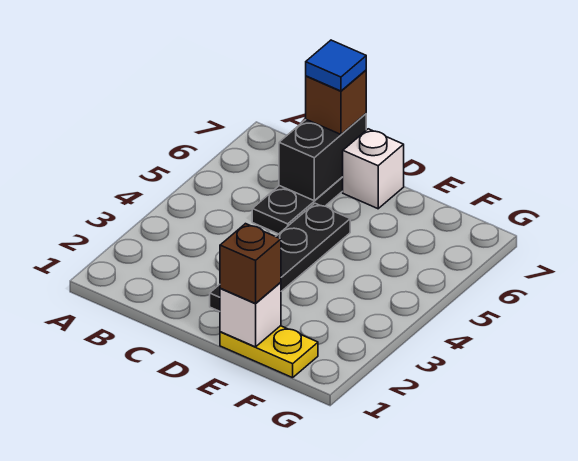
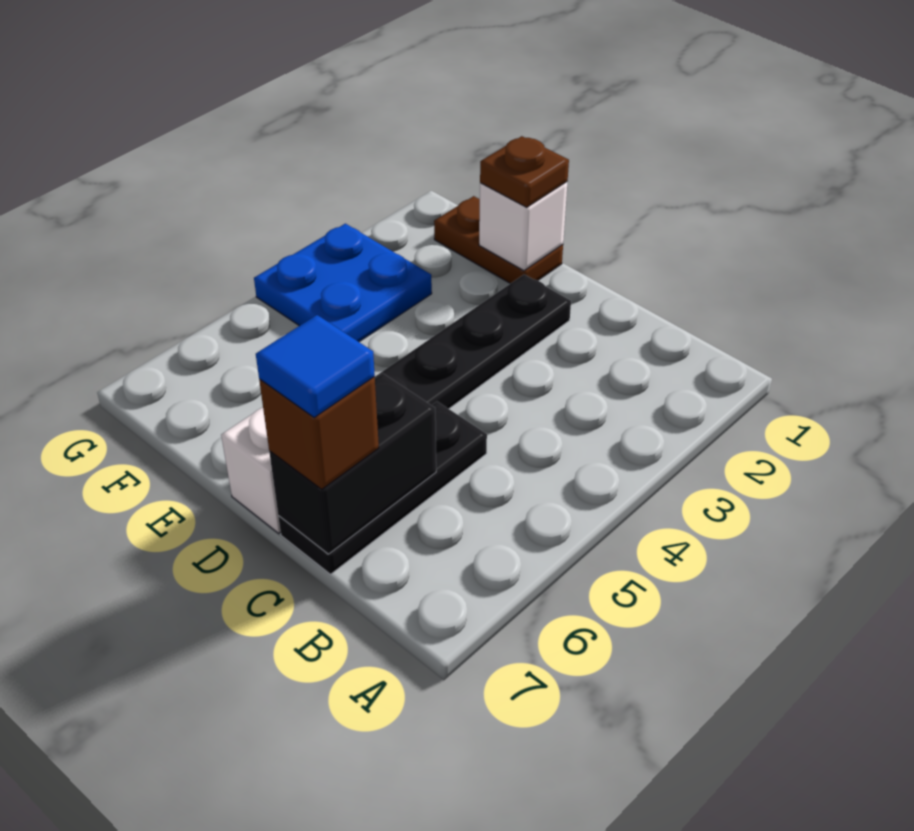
yellow 1x2 plate [220,326,318,378] -> brown 1x2 plate [434,196,563,284]
brown 1x1 brick [220,224,281,303] -> brown 1x1 plate [480,136,569,207]
none -> blue 2x2 plate [254,224,432,342]

